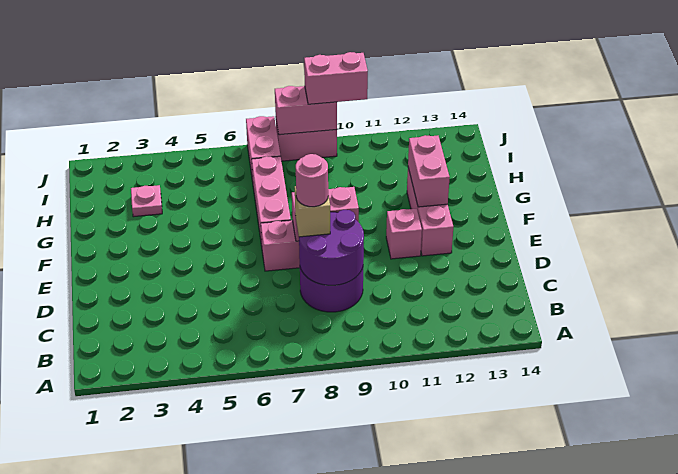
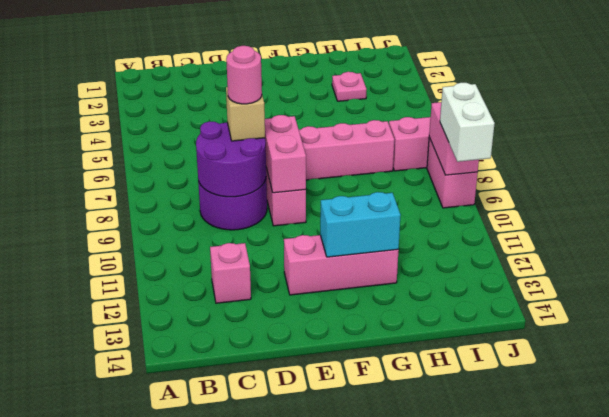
pink 1x1 brick [386,209,422,259] -> pink 1x1 brick moved to [210,243,251,303]
pink 1x2 brick [408,135,450,207] -> cyan 1x2 brick [320,192,401,257]
pink 1x2 brick [304,52,368,104] -> white 1x2 brick [440,83,495,162]

